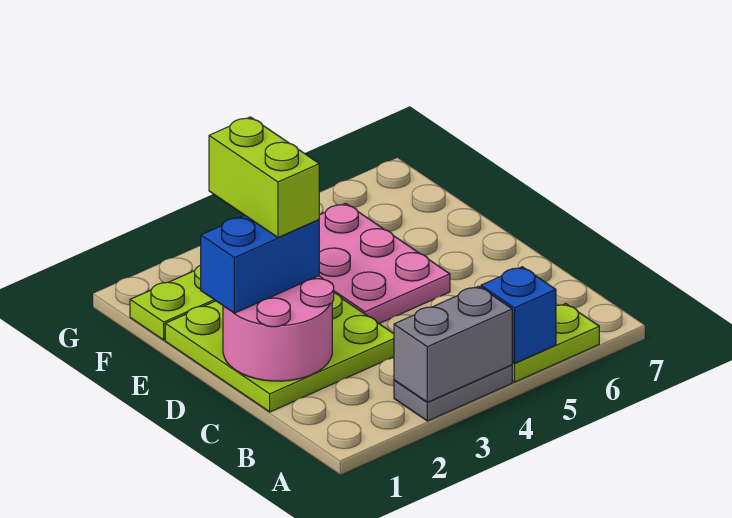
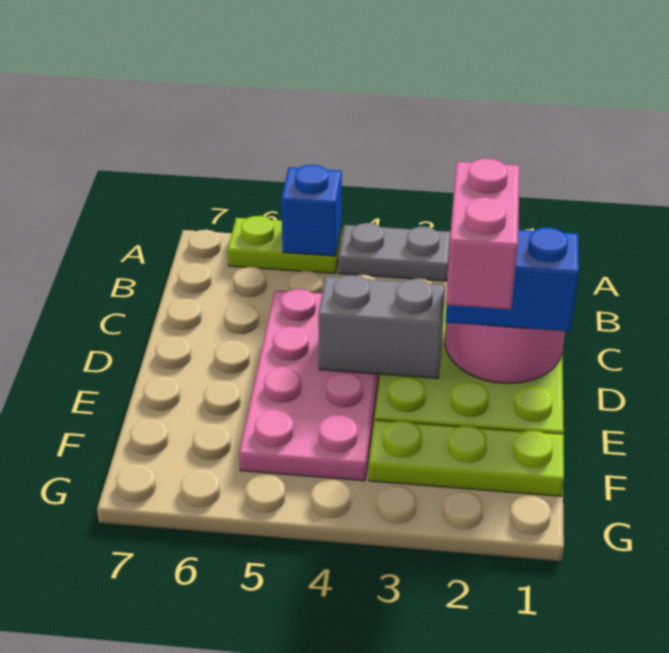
grey 1x2 brick [394,286,512,402] -> grey 1x2 brick moved to [318,275,445,378]
lime 1x2 brick [209,117,319,237] -> pink 1x2 brick [446,159,520,309]
pink 2x3 plate [319,203,450,324] -> pink 2x4 plate [239,289,379,481]

